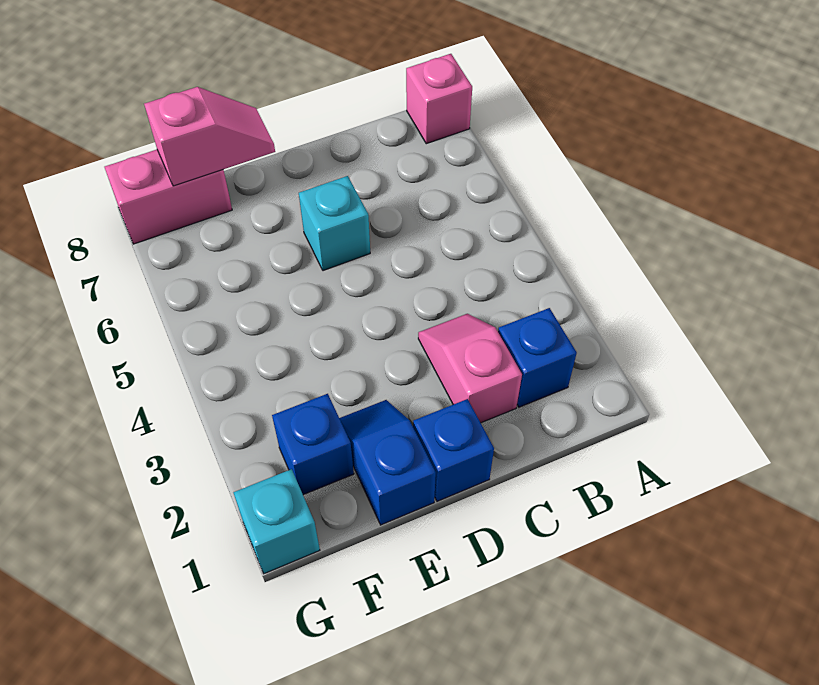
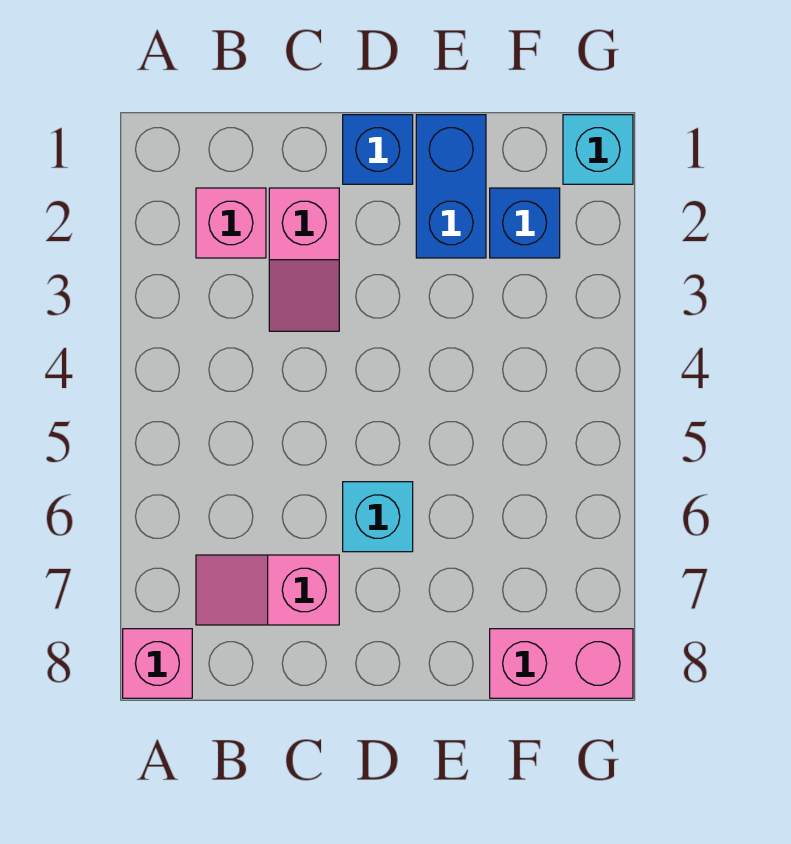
blue 1x1 brick [498,308,577,407] -> pink 1x1 brick [196,188,266,258]
blue 1x2 slope [339,400,436,525] -> blue 1x2 brick [416,115,486,258]
pink 1x2 slope [144,87,275,186] -> pink 1x2 slope moved to [196,555,339,625]

